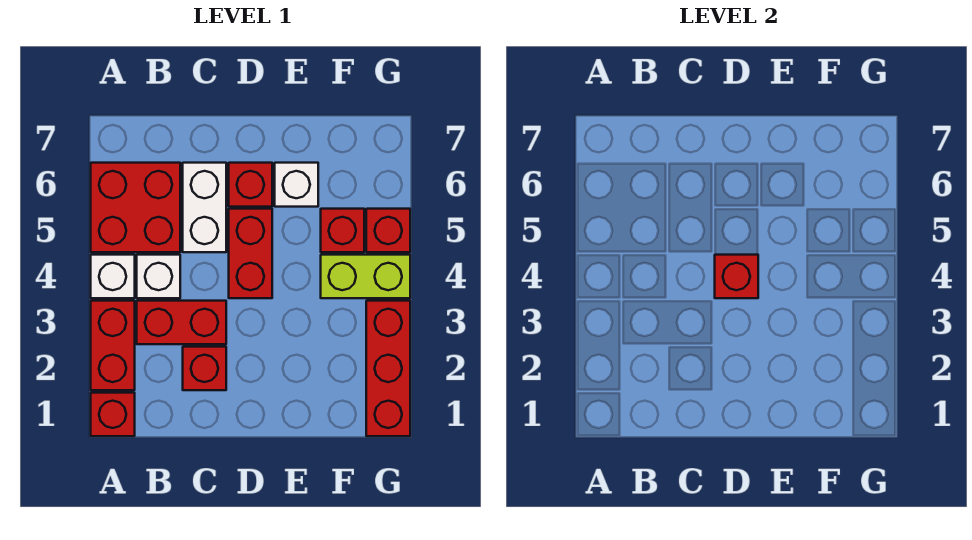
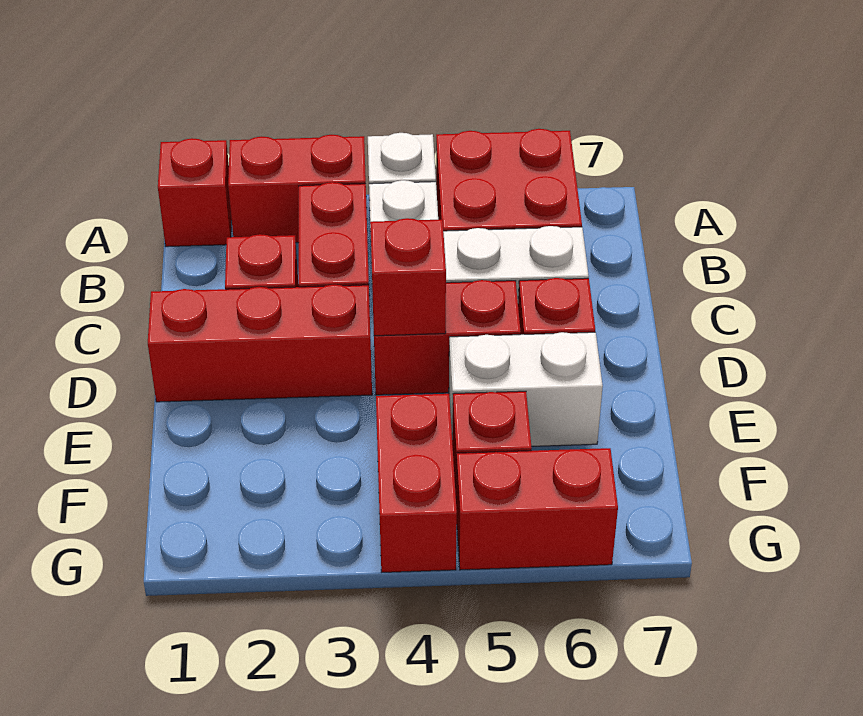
white 1x1 brick [275,163,318,207] -> white 1x2 brick [449,332,603,446]
lime 1x2 brick [321,255,410,298] -> red 1x2 brick [376,394,457,572]
red 1x3 brick [366,301,410,436] -> red 1x3 brick moved to [148,285,372,402]
red 1x1 brick [366,209,410,252] -> red 1x2 brick [456,448,618,570]

